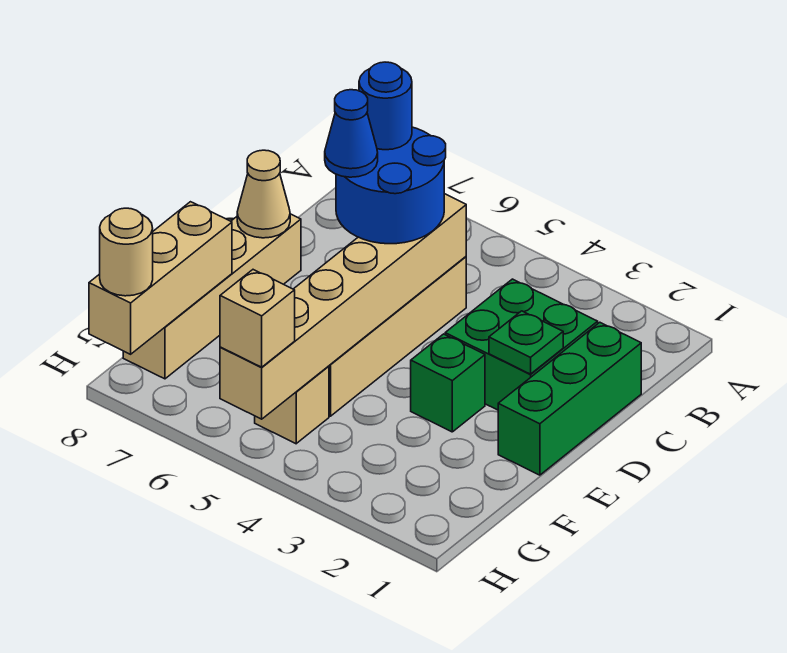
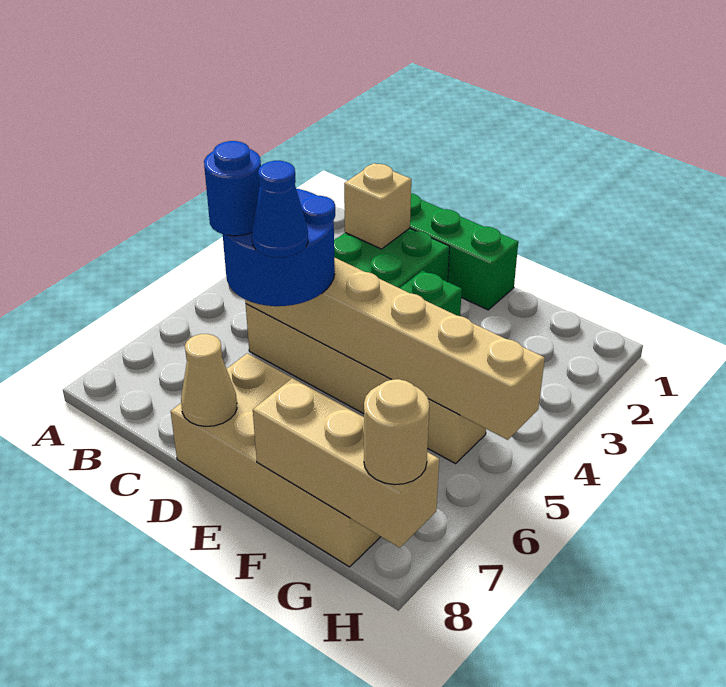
green 1x1 plate [489,311,563,374] -> none
tan 1x4 brick [123,214,301,379] -> tan 2x4 brick [171,353,381,567]
tan 1x1 brick [220,270,295,367] -> tan 1x1 brick moved to [344,163,411,249]

